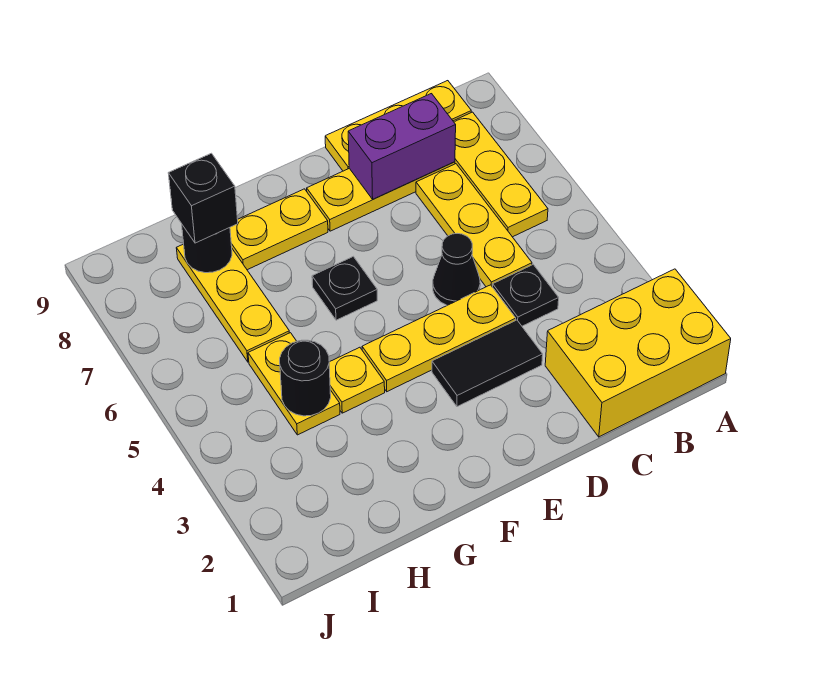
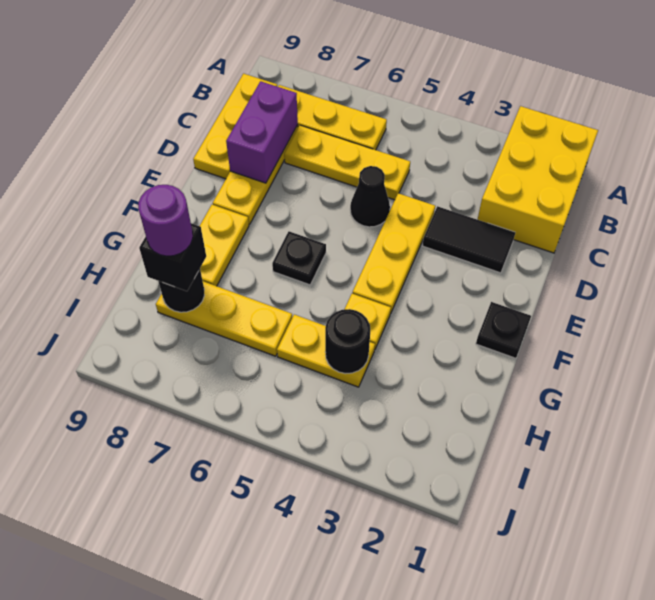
black 1x1 plate [493,265,559,326] -> black 1x1 plate moved to [476,302,531,358]
black 1x2 tile [432,320,543,407] -> black 1x2 tile turned to [423,206,515,273]
none -> purple 1x1 round brick [138,185,193,256]

